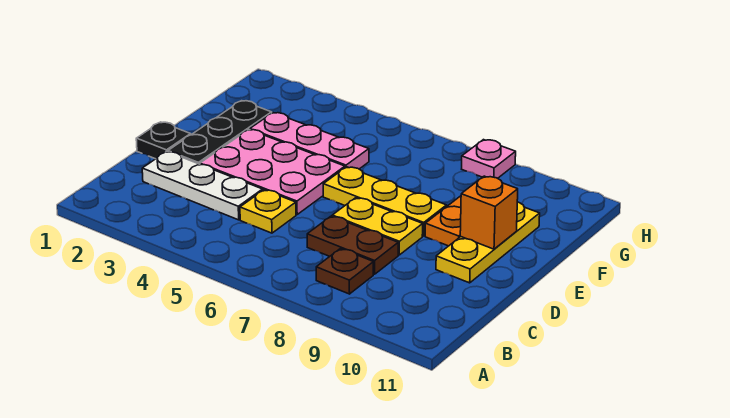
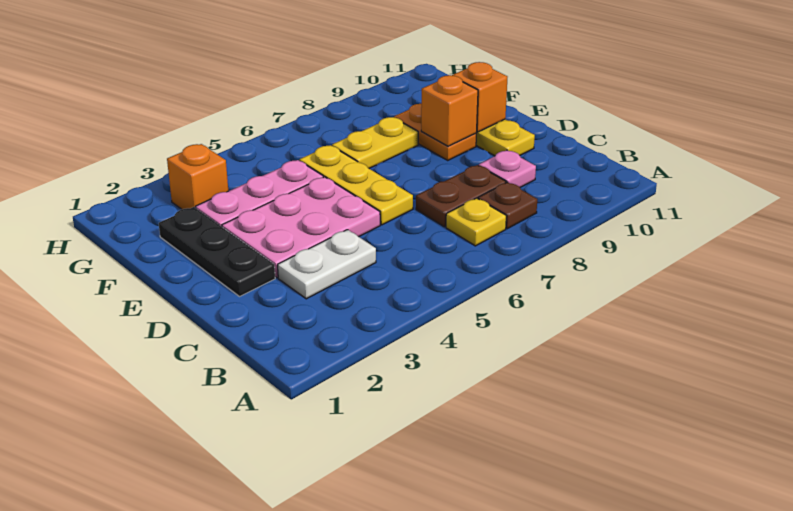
white 1x3 plate [142,152,263,220] -> white 1x2 plate [278,230,376,299]
yellow 1x1 plate [240,190,296,233] -> yellow 1x1 plate moved to [446,198,506,246]
black 1x1 plate [136,122,191,159] -> none
yellow 1x2 plate [332,198,423,255] -> yellow 1x2 plate moved to [332,117,418,168]
yellow 1x3 plate [323,167,447,236] -> yellow 1x3 plate turned to [299,145,413,225]
none -> orange 1x1 brick [421,75,478,147]
none -> orange 1x1 brick [167,144,228,209]
pink 1x1 plate [462,140,516,178] -> pink 1x1 plate moved to [479,150,536,187]

